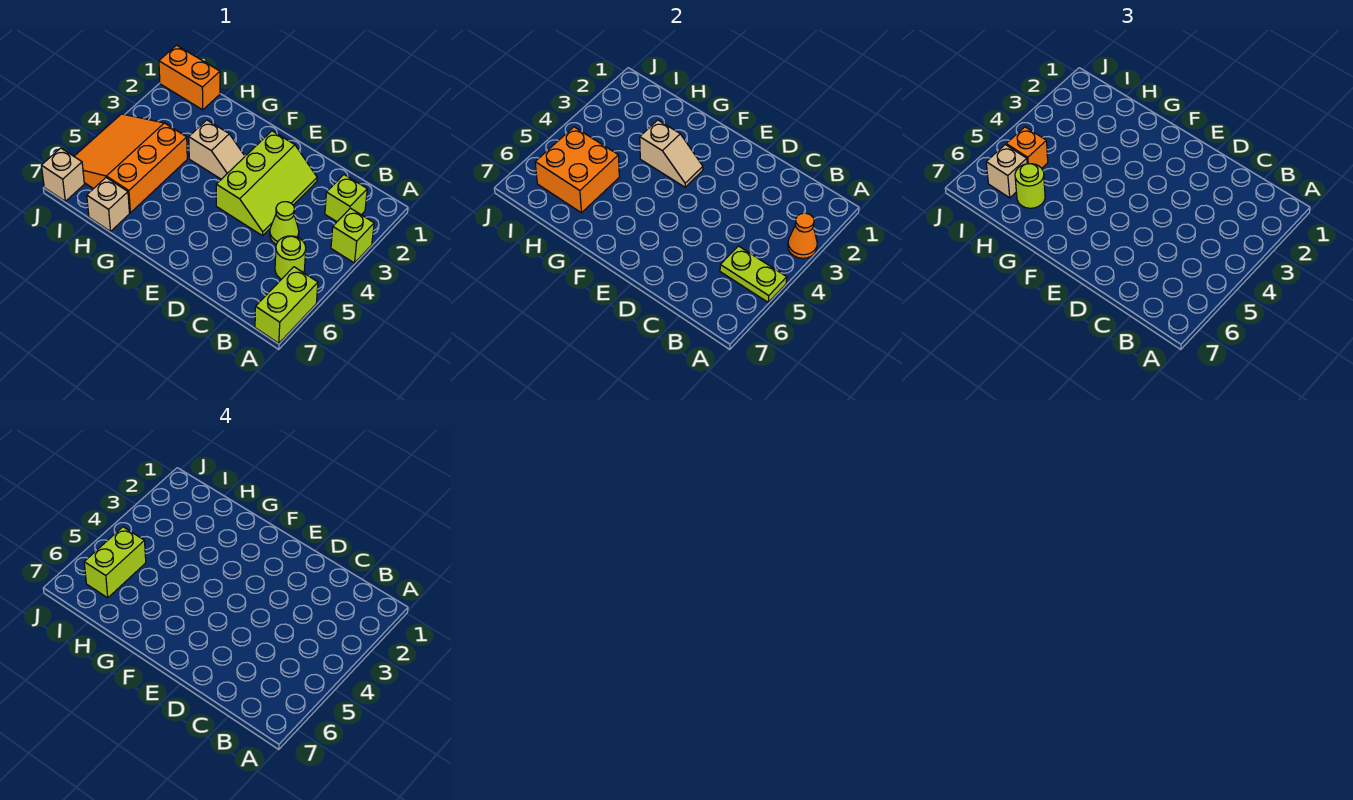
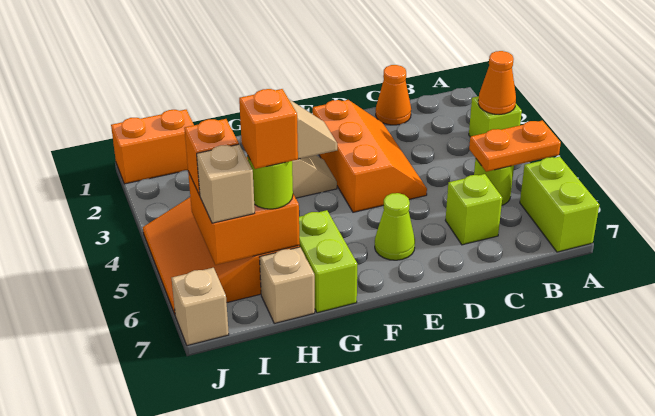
lime 1x2 plate [720,246,787,302] -> orange 1x2 plate [469,121,561,172]
lime 1x1 brick [325,175,367,222] -> lime 1x1 brick moved to [445,174,502,245]
none -> orange 1x1 cone [376,65,411,125]
lime 1x1 cone [270,202,299,244] -> lime 1x1 cone moved to [375,193,415,260]
lime 2x3 slope [216,131,317,236] -> orange 2x3 slope [313,100,427,212]
none -> orange 1x1 brick [239,89,298,169]
lime 1x2 brick [84,527,146,598] -> lime 1x2 brick moved to [299,210,357,313]

